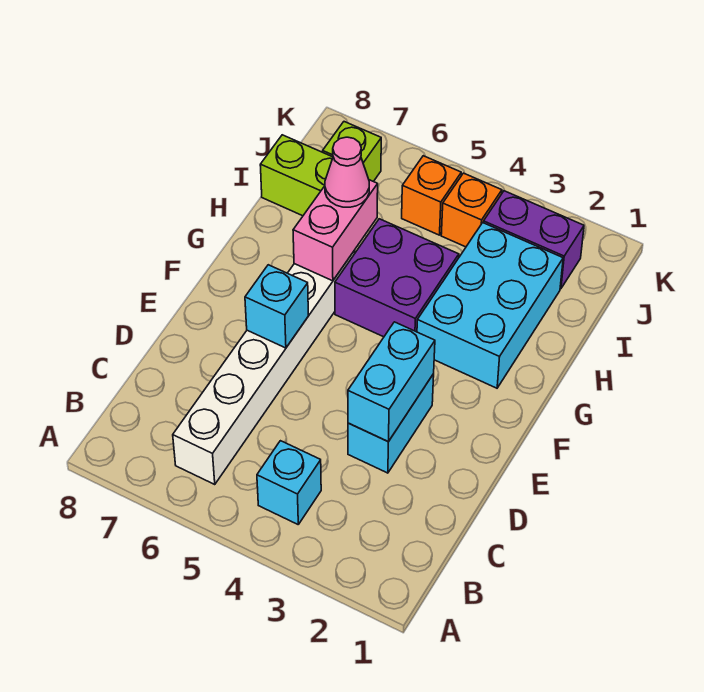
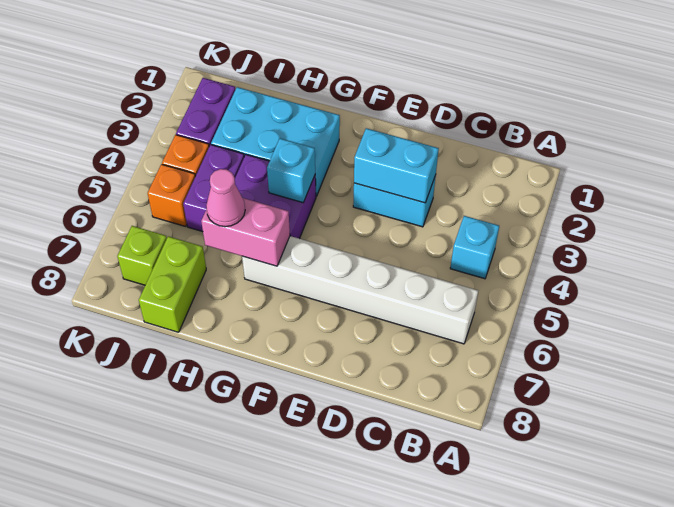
cyan 1x1 brick [245,265,308,348] -> cyan 1x1 brick moved to [267,138,315,203]
none -> purple 1x2 brick [183,145,244,232]

